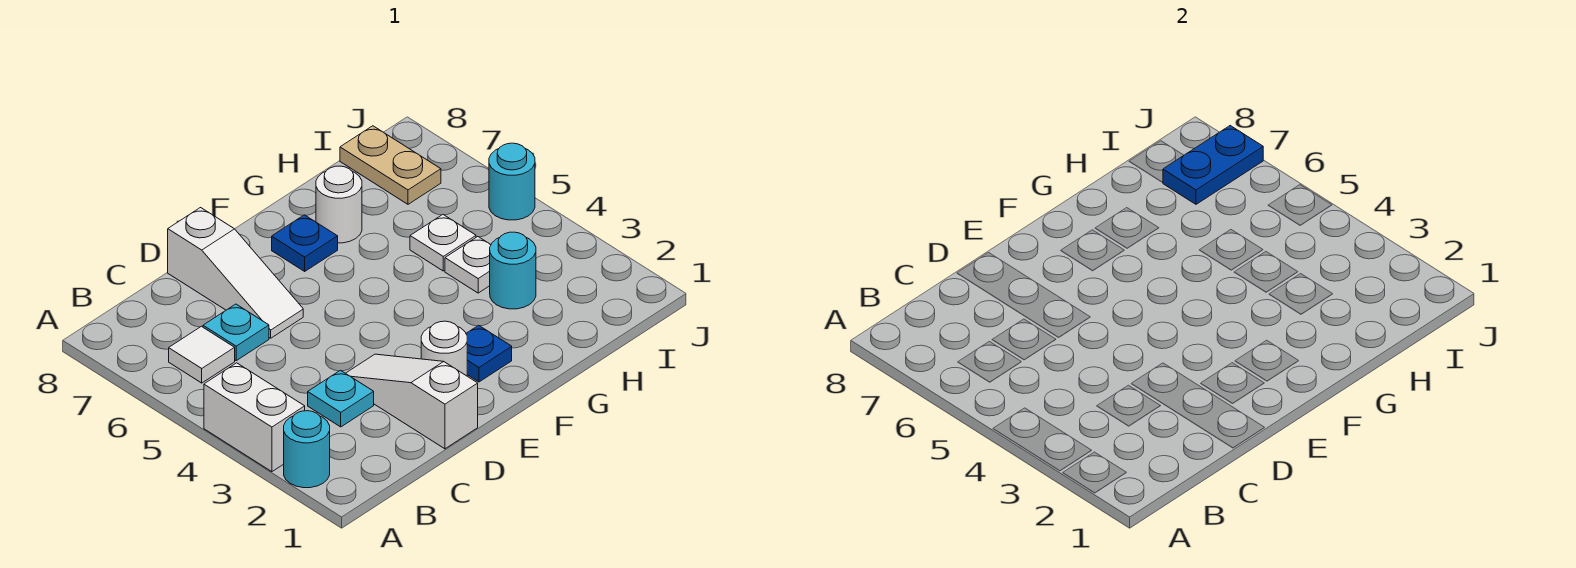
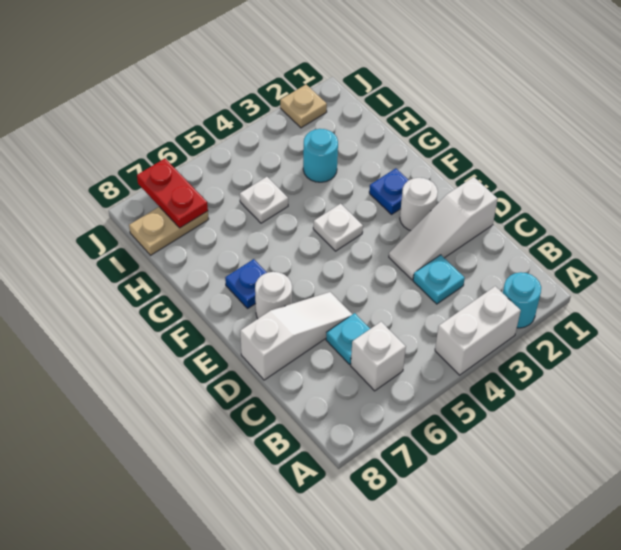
white 1x1 tile [169,326,235,383] -> white 1x1 brick [351,322,406,391]
white 1x1 round brick [316,166,362,243] -> white 1x1 round brick moved to [255,272,292,318]
white 1x1 plate [445,237,491,293] -> white 1x1 plate moved to [313,204,363,251]
blue 1x2 plate [1163,126,1263,204] -> red 1x2 plate [137,159,208,228]
none -> tan 1x1 plate [280,85,327,128]
cyan 1x1 round brick [489,143,535,220] -> none

